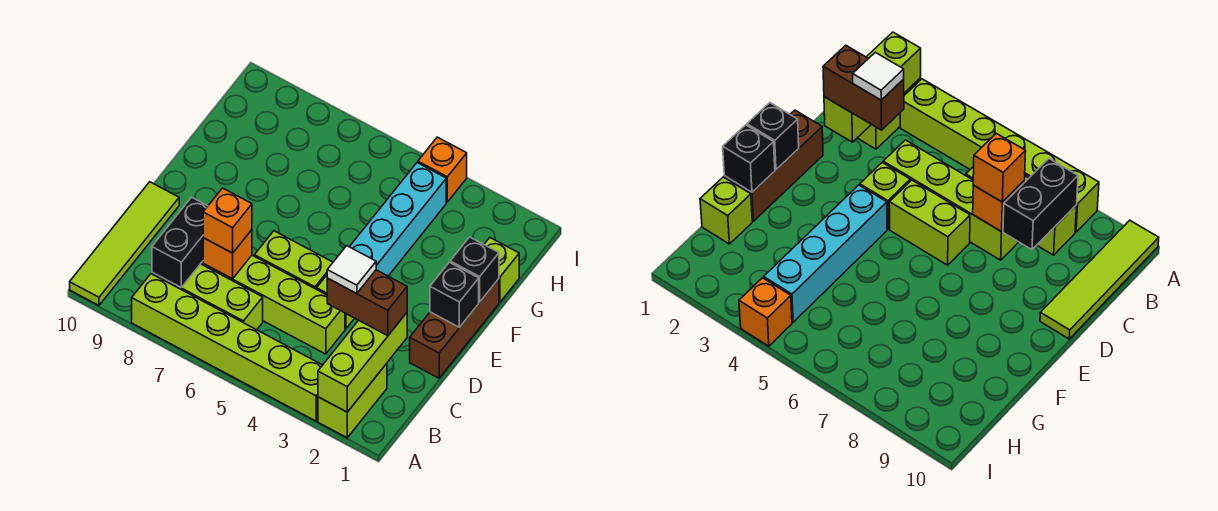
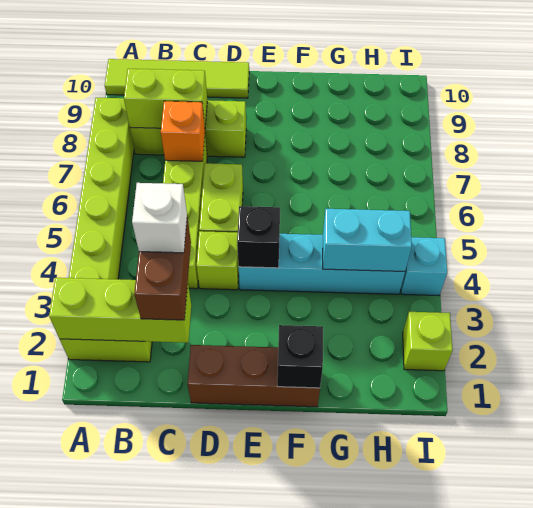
lime 1x3 brick [152,264,263,330] -> lime 1x3 brick turned to [130,100,246,157]
black 1x2 brick [152,197,208,287] -> lime 1x2 brick [124,69,207,128]
white 1x1 tile [327,246,376,294] -> white 1x1 brick [132,183,187,253]
orange 1x1 brick [203,188,252,253] -> none
black 1x1 brick [430,262,479,327] -> black 1x1 brick moved to [237,206,280,268]
lime 1x1 brick [484,238,519,302] -> lime 1x1 brick moved to [403,312,453,371]
none -> cyan 1x2 brick [323,209,412,271]
orange 1x1 brick [418,137,467,202] -> cyan 1x1 brick [401,237,447,296]

